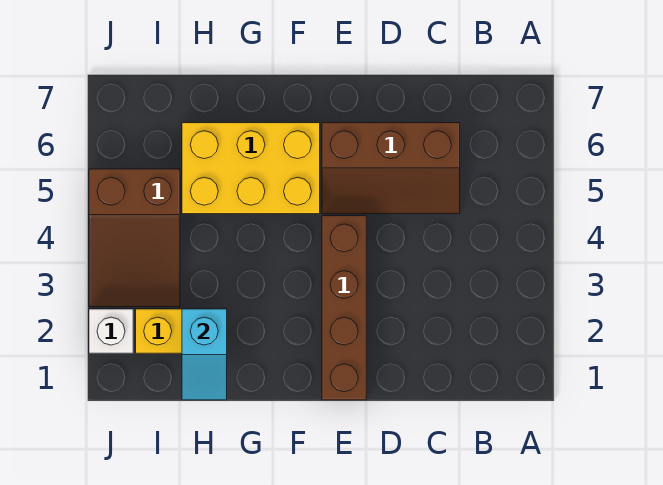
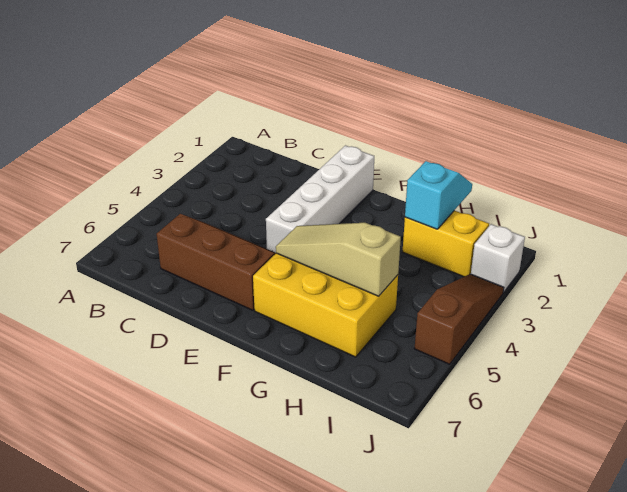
brown 1x4 brick [322,216,366,400] -> white 1x4 brick [266,146,374,253]
none -> tan 1x3 slope [276,223,401,296]
brown 2x3 slope [89,169,180,307] -> brown 1x3 slope [414,274,504,364]

